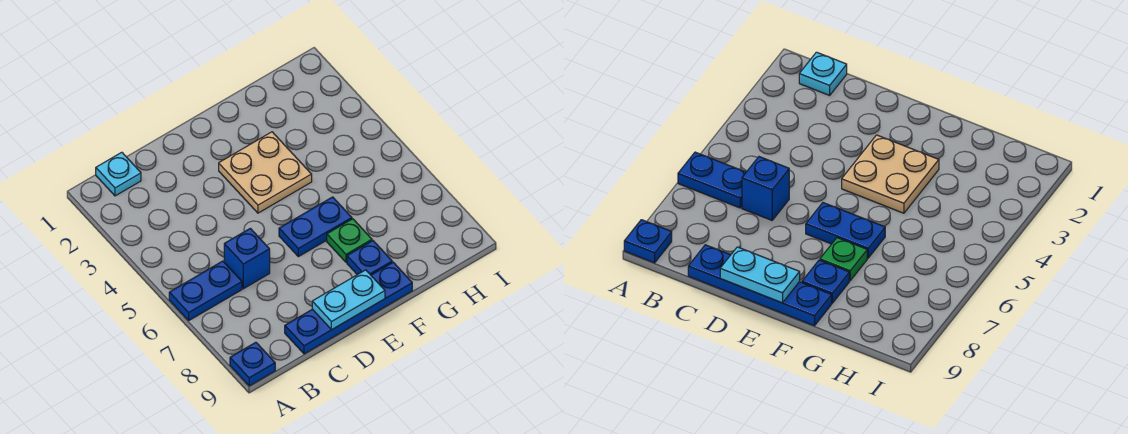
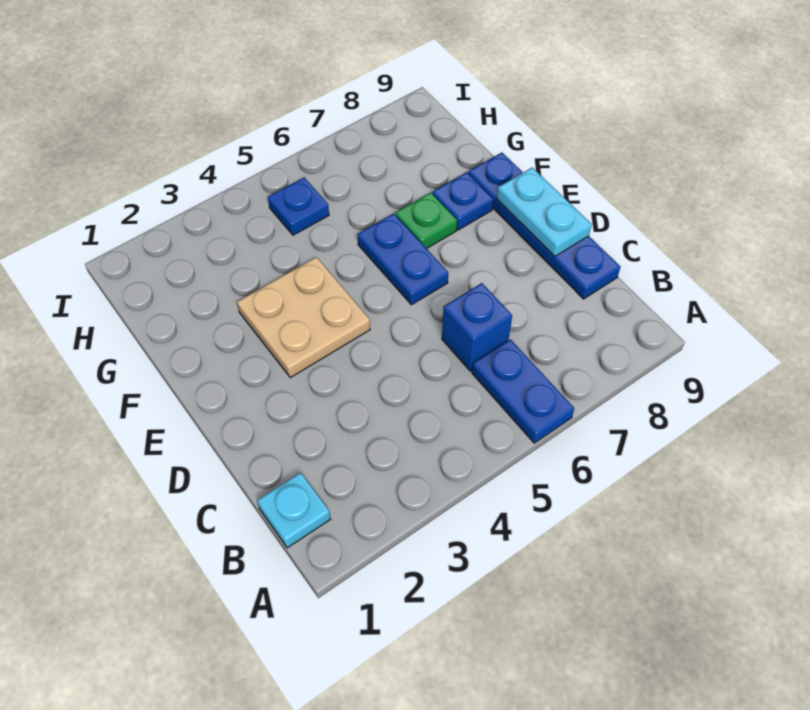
blue 1x1 plate [230,342,275,386] -> blue 1x1 plate moved to [268,177,329,235]

